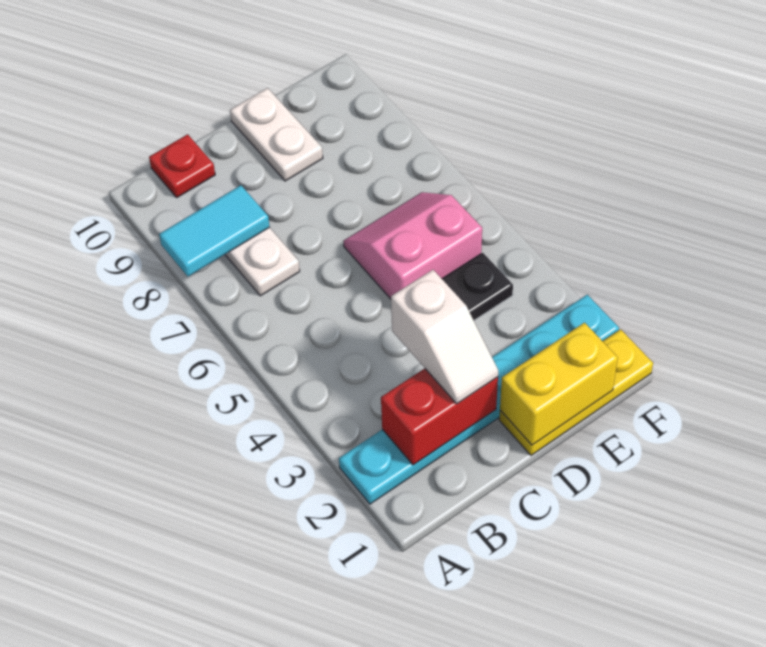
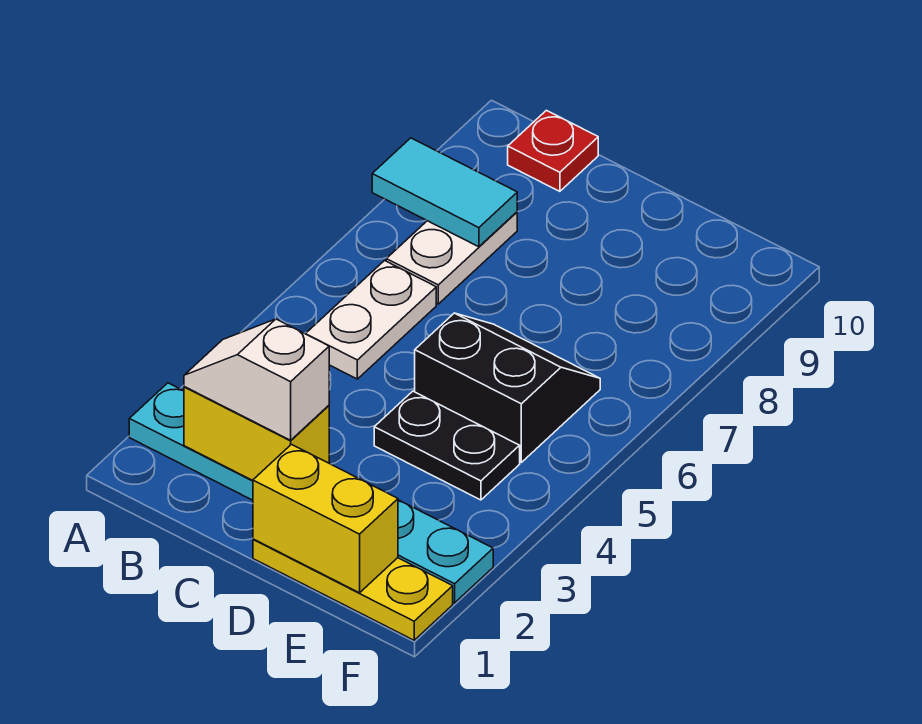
red 1x2 brick [381,369,498,465] -> yellow 1x2 brick [184,387,329,480]
white 1x2 slope [391,270,498,404] -> white 1x2 slope turned to [184,319,329,440]
pink 2x2 slope [344,192,482,299] -> black 2x2 slope [415,313,600,462]
white 1x2 plate [230,88,323,181] -> white 1x2 plate moved to [306,261,436,379]

